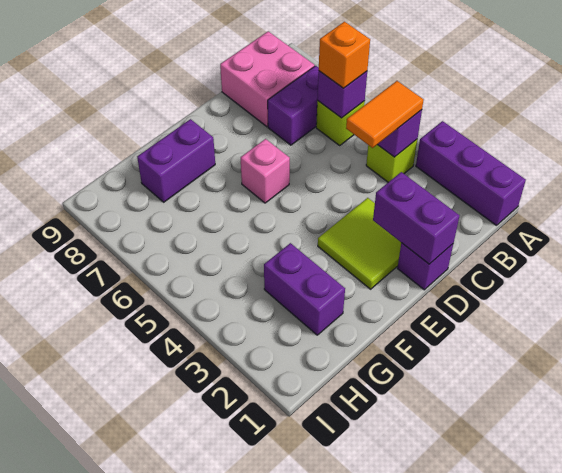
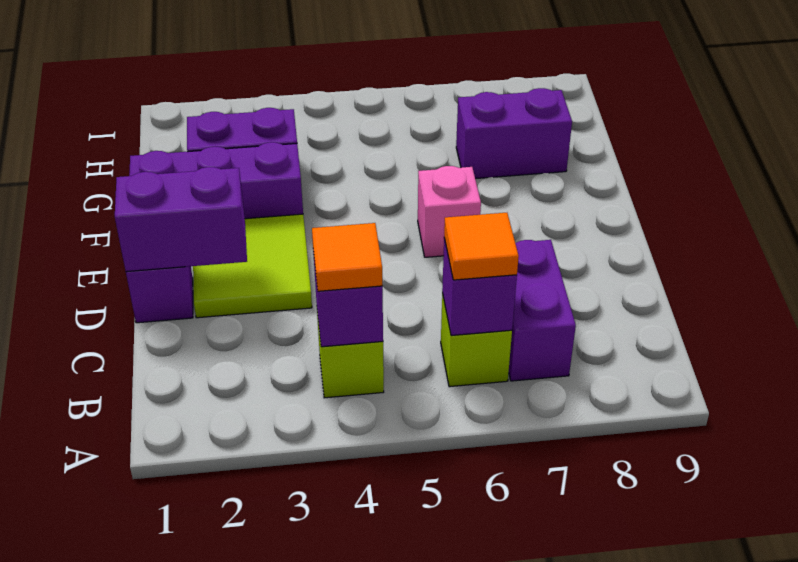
purple 1x3 brick [416,121,526,226] -> purple 1x3 brick moved to [129,142,303,219]
orange 1x2 tile [346,81,423,148] -> orange 1x1 tile [312,223,383,291]
orange 1x1 brick [319,22,370,88] -> orange 1x1 tile [444,213,519,280]
pink 2x2 brick [220,31,315,127] -> none
purple 1x2 brick [137,119,215,202] -> purple 1x2 brick turned to [456,88,572,179]

